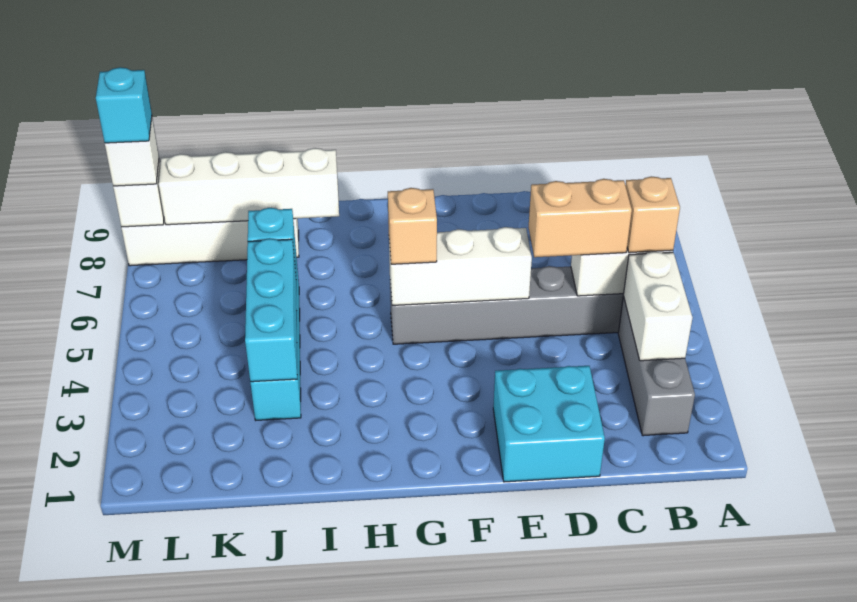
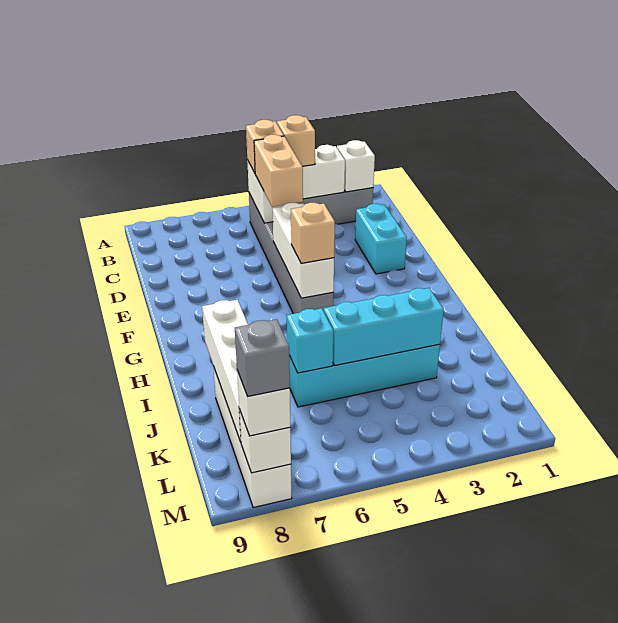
none -> white 1x1 brick [337,140,375,192]
none -> tan 1x1 brick [277,115,315,167]
cyan 2x2 brick [493,366,605,482] -> cyan 1x2 brick [355,204,407,274]
cyan 1x1 brick [96,67,152,143] -> grey 1x1 brick [235,319,290,397]

